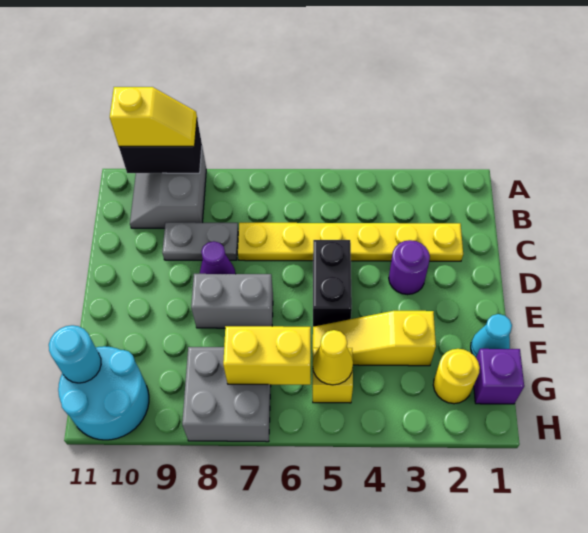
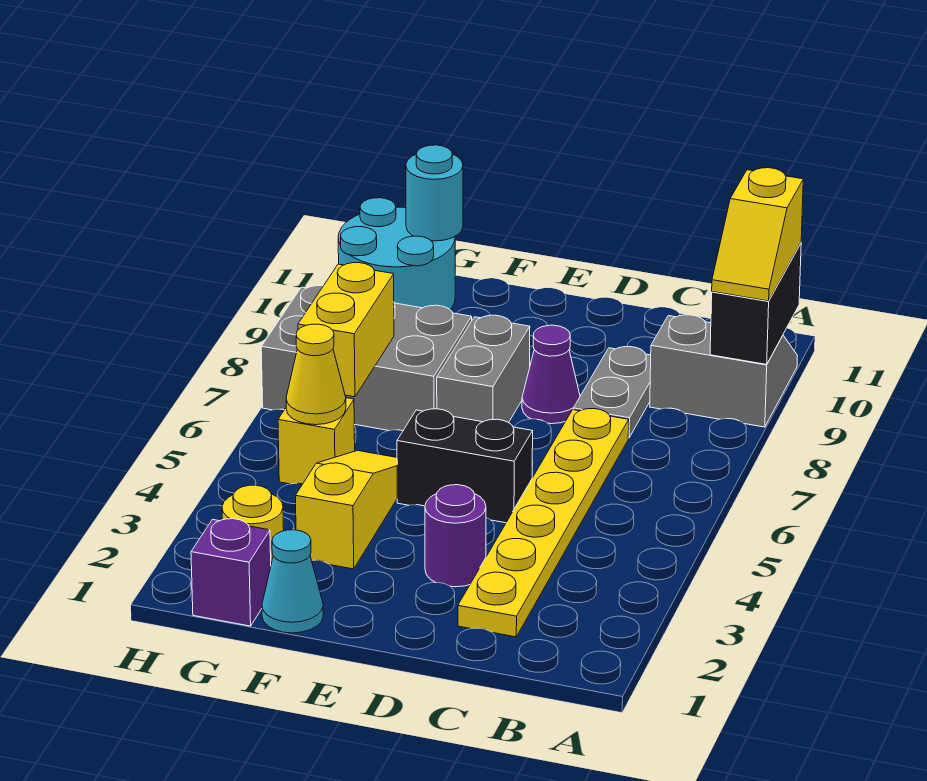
grey 2x2 brick [182,347,271,442] -> grey 2x3 brick [261,286,472,431]

